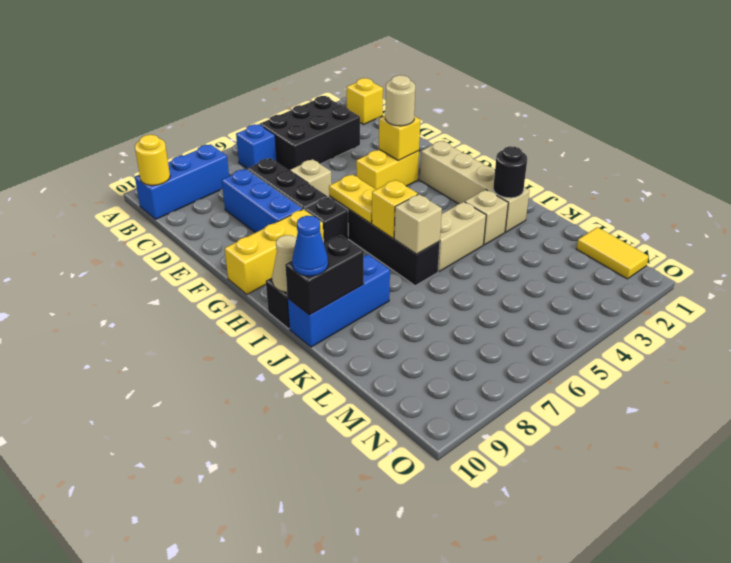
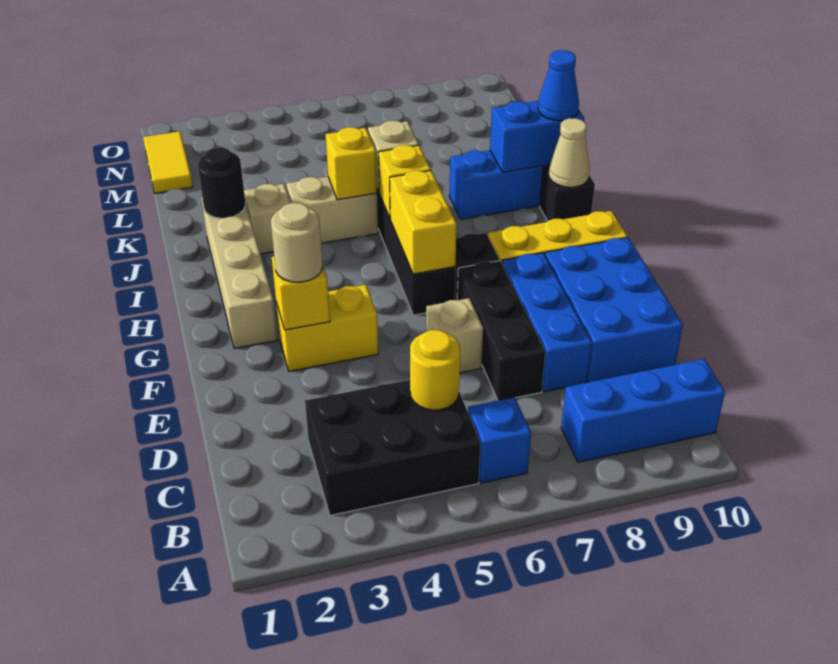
yellow 1x1 brick [347,78,383,124] -> yellow 1x1 brick moved to [326,127,377,200]
yellow 1x1 round brick [135,135,170,185] -> yellow 1x1 round brick moved to [410,330,460,410]
none -> blue 2x3 brick [545,238,683,382]
yellow 1x2 plate [329,174,376,223] -> yellow 1x2 brick [390,170,457,274]
black 1x2 brick [285,235,364,315] -> blue 1x2 brick [490,101,584,172]

